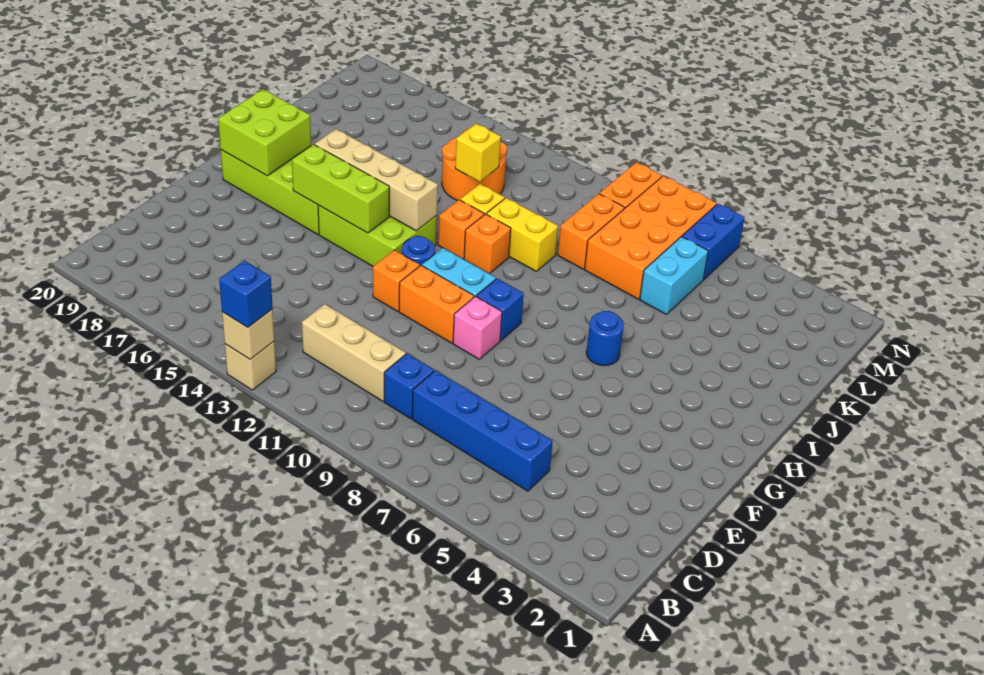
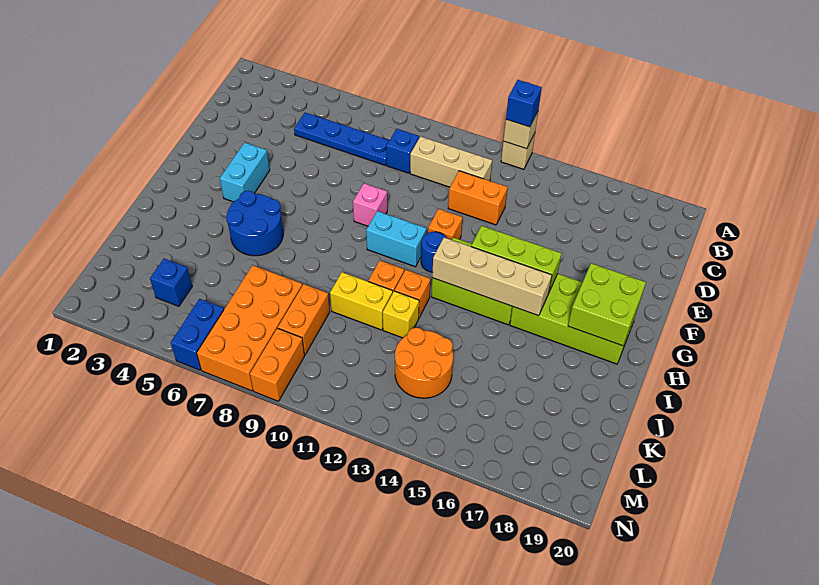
blue 1x4 brick [412,370,553,491] -> blue 1x4 plate [294,112,389,165]
orange 1x2 brick [399,265,474,343] -> orange 1x2 brick moved to [448,171,508,225]
blue 1x1 brick [476,278,524,340] -> blue 1x1 brick moved to [150,259,192,306]
blue 1x1 round brick [586,311,624,366] -> blue 2x2 round brick [226,191,283,256]
cyan 1x2 brick [640,237,708,315] -> cyan 1x2 brick moved to [220,143,270,202]
yellow 1x1 brick [455,124,501,182] -> none

